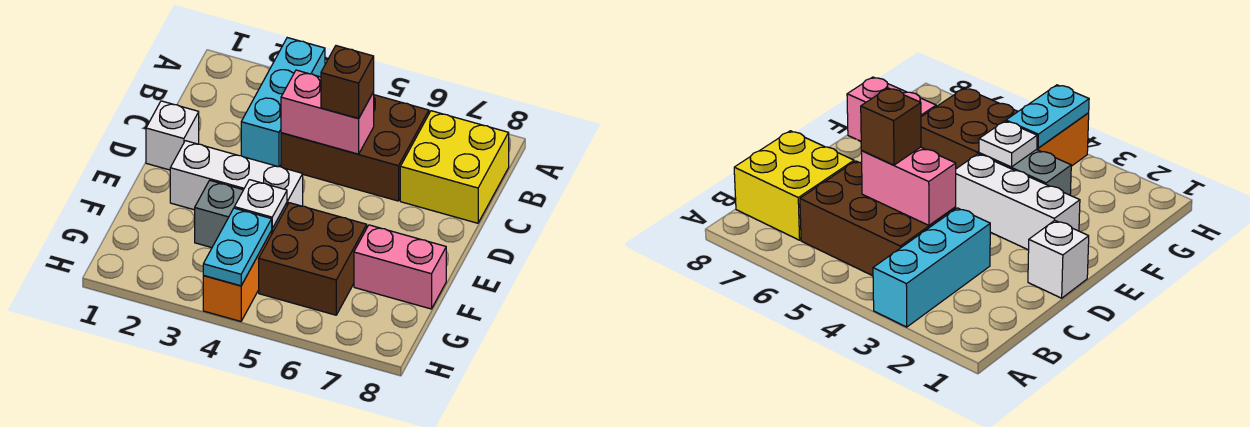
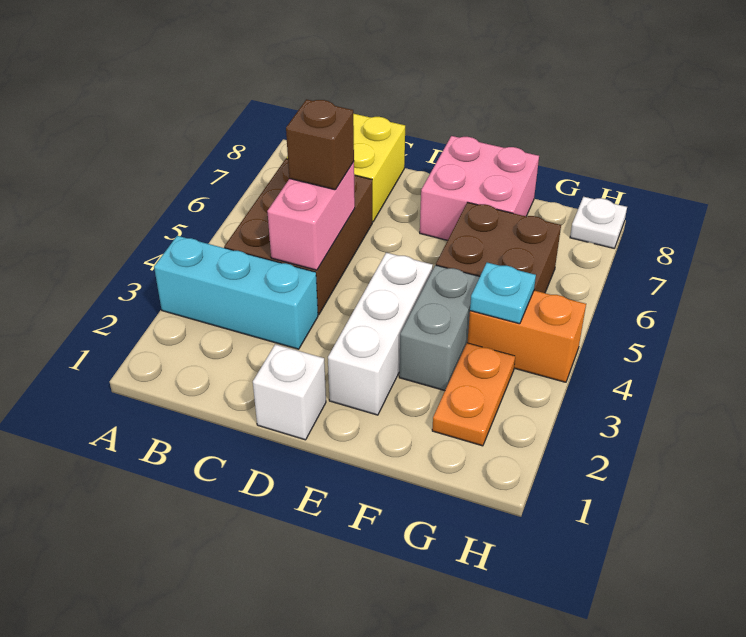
white 1x1 plate [234,180,287,228] -> white 1x1 plate moved to [570,197,627,248]
pink 1x2 brick [354,225,446,309] -> pink 2x2 brick [420,136,539,240]
none -> orange 1x2 plate [432,343,515,446]
cyan 1x2 plate [203,208,272,286] -> cyan 1x1 plate [470,263,536,324]

